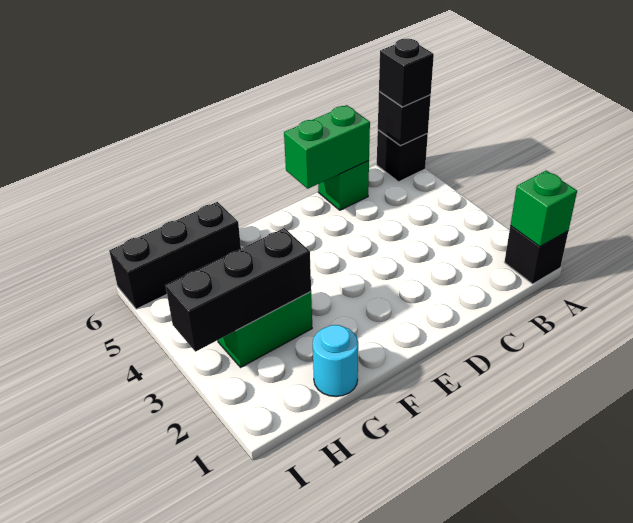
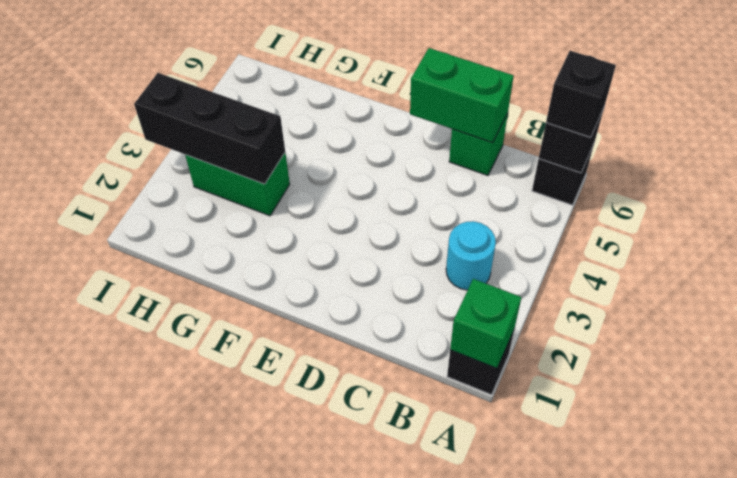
cyan 1x1 round brick [313,325,358,397] -> cyan 1x1 round brick moved to [446,221,496,290]
black 1x3 brick [109,202,241,309] -> none

